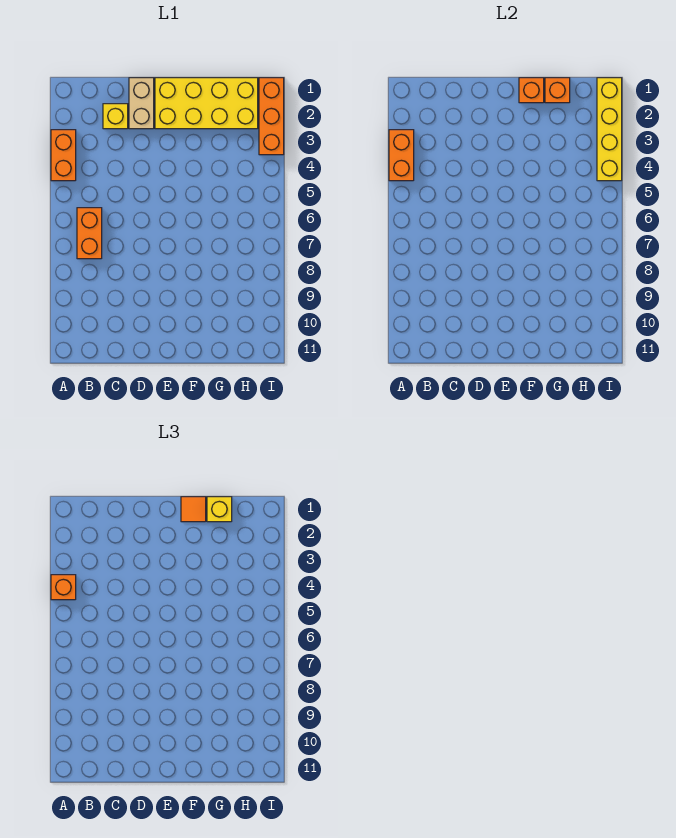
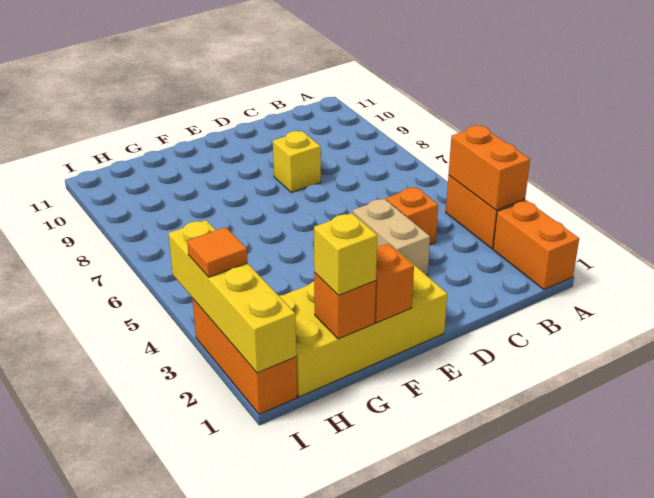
orange 1x1 brick [51,575,76,600] -> orange 1x1 brick moved to [386,187,438,244]
orange 1x2 brick [77,208,102,259] -> orange 1x2 brick moved to [493,200,579,290]
yellow 1x1 brick [103,104,128,129] -> yellow 1x1 brick moved to [273,131,321,193]
tan 1x2 brick [129,78,154,129] -> tan 1x2 brick moved to [353,199,430,275]
orange 1x1 tile [181,497,206,522] -> orange 1x1 tile moved to [187,227,248,277]

